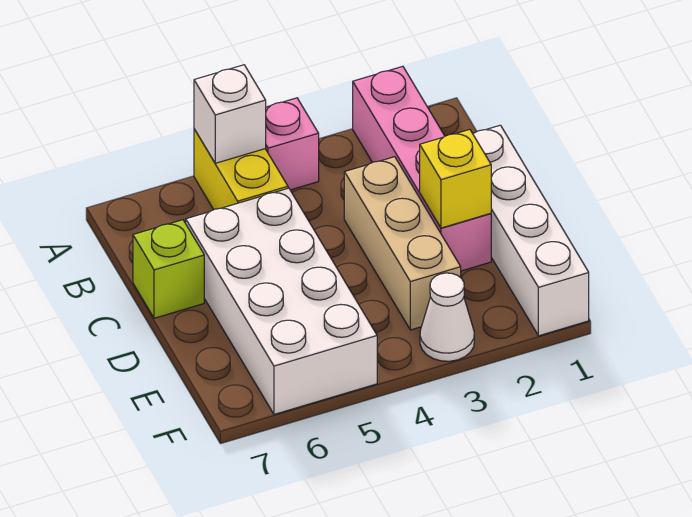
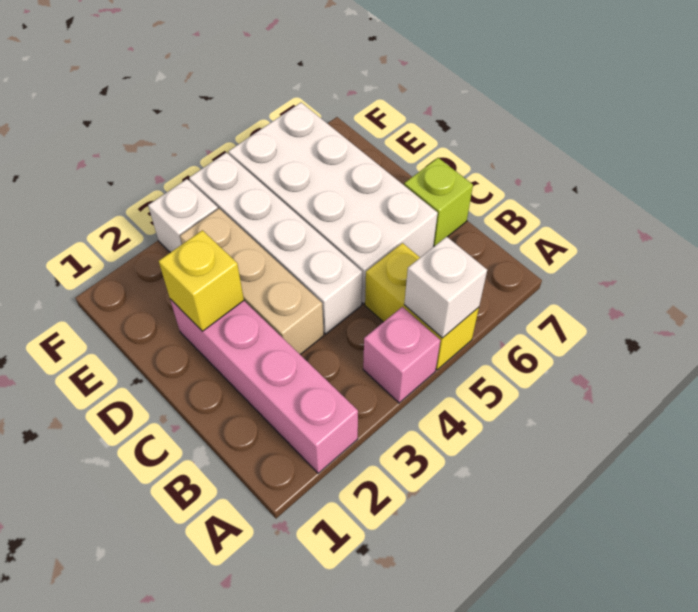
white 1x4 brick [473,125,589,336] -> white 1x4 brick moved to [189,153,362,334]
white 1x1 cone [420,273,474,361] -> white 1x1 brick [148,179,218,253]

